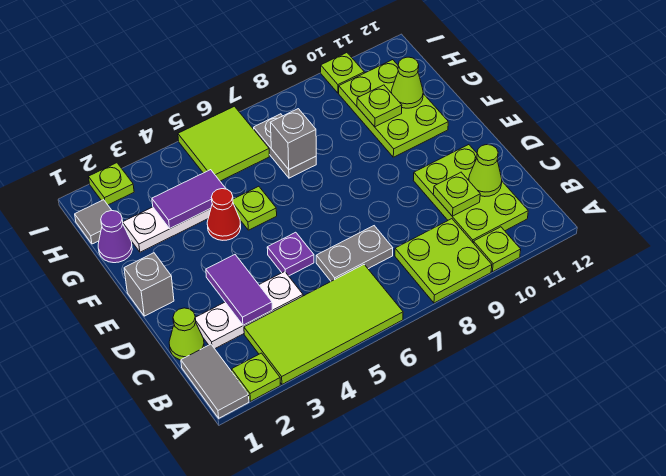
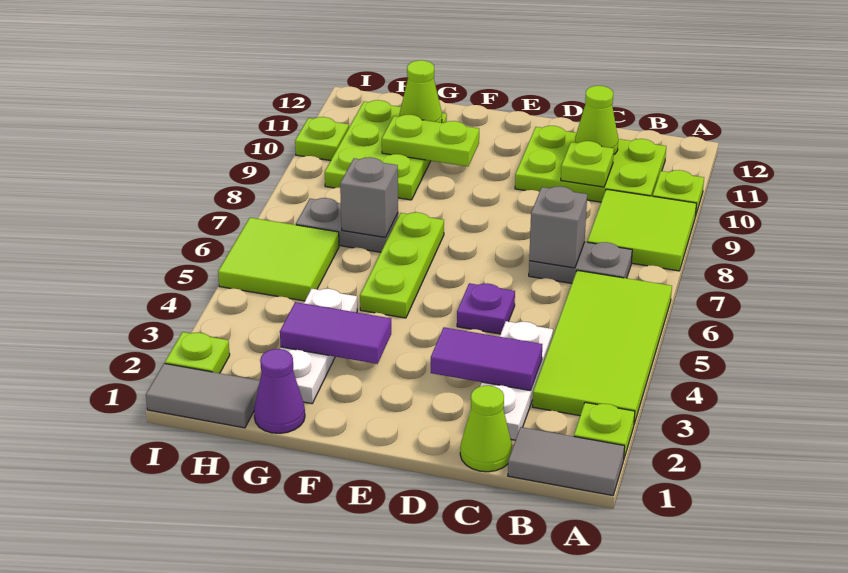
lime 2x2 plate [395,219,492,303] -> lime 2x2 tile [587,189,697,271]
grey 1x2 plate [316,226,393,281] -> grey 1x2 plate turned to [529,242,632,283]
grey 1x1 brick [124,253,174,316] -> grey 1x1 brick moved to [529,186,587,268]
red 1x1 cone [207,189,241,240] -> none
lime 1x1 plate [233,186,277,230] -> lime 1x3 plate [360,212,444,318]
lime 2x3 plate [339,60,448,157] -> lime 2x3 plate turned to [325,100,447,200]
purple 1x2 tile [152,170,226,228] -> purple 1x2 tile turned to [280,302,391,364]
lime 1x1 plate [357,85,402,127] -> lime 1x2 plate [382,115,479,166]
grey 1x1 tile [75,200,112,244] -> grey 1x2 tile [146,363,260,428]

